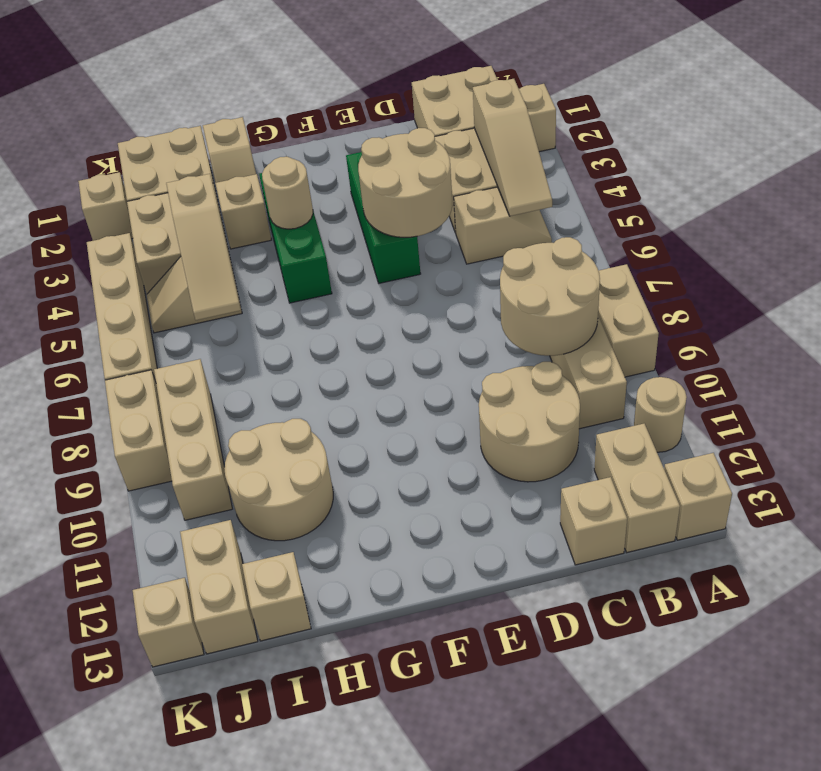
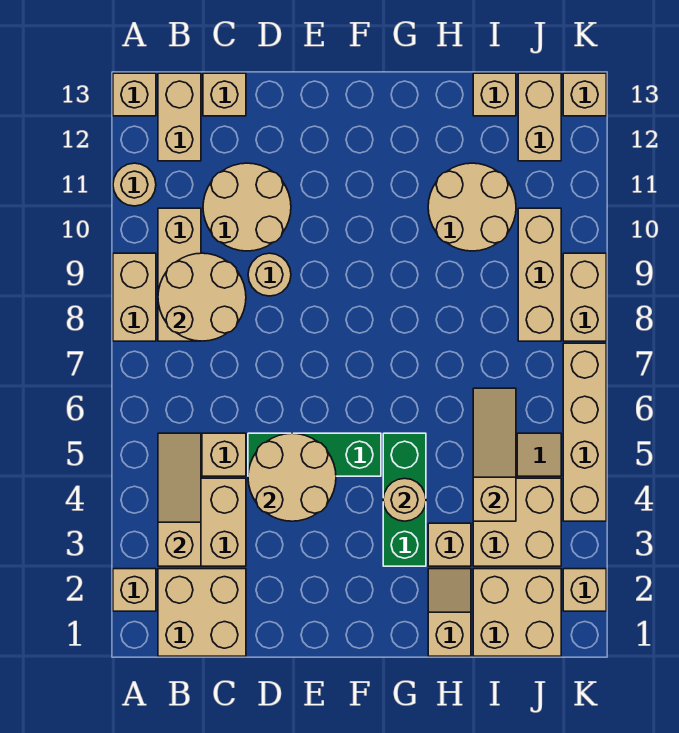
none -> tan 1x1 round brick [248,253,291,296]
green 1x3 brick [346,151,421,283] -> green 1x3 brick turned to [248,433,381,476]

